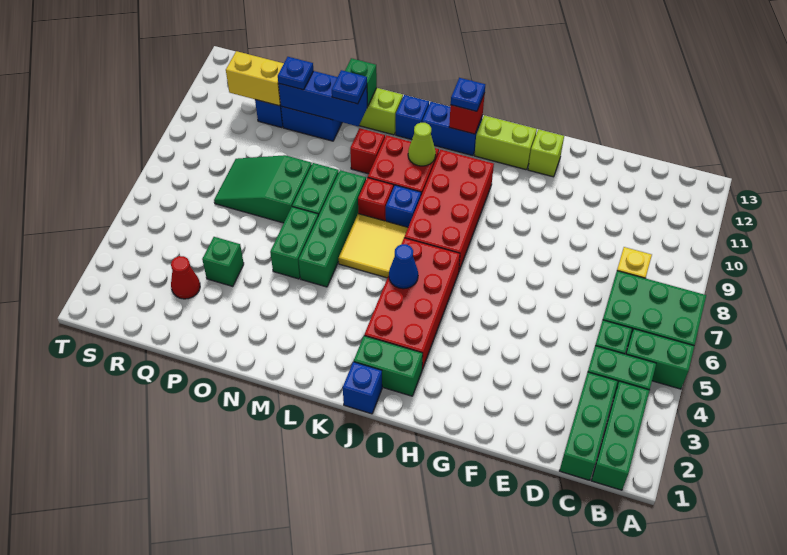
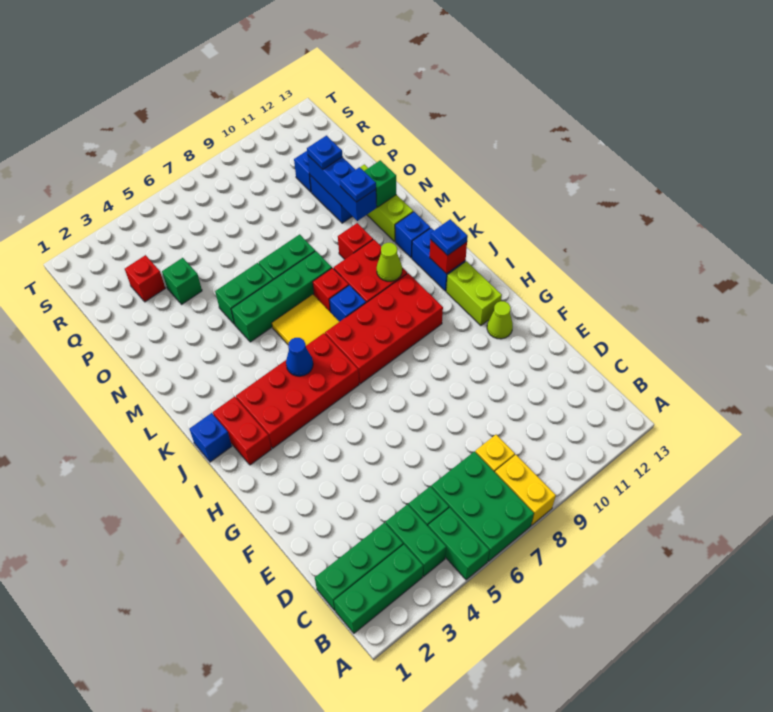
lime 1x1 brick [528,129,564,177] -> lime 1x1 cone [487,301,513,339]
green 1x2 brick [354,336,423,396] -> red 1x2 brick [213,397,271,465]
green 2x3 slope [214,155,312,223] -> none
red 1x1 cone [171,256,200,299] -> red 1x1 brick [125,255,165,302]
yellow 1x2 brick [226,51,284,106] -> yellow 1x2 brick moved to [495,455,556,525]

